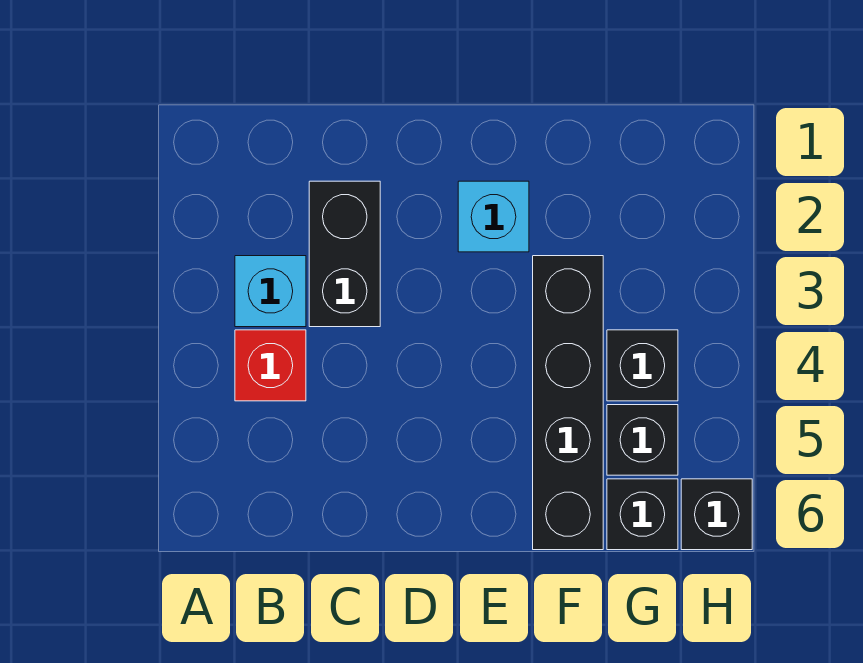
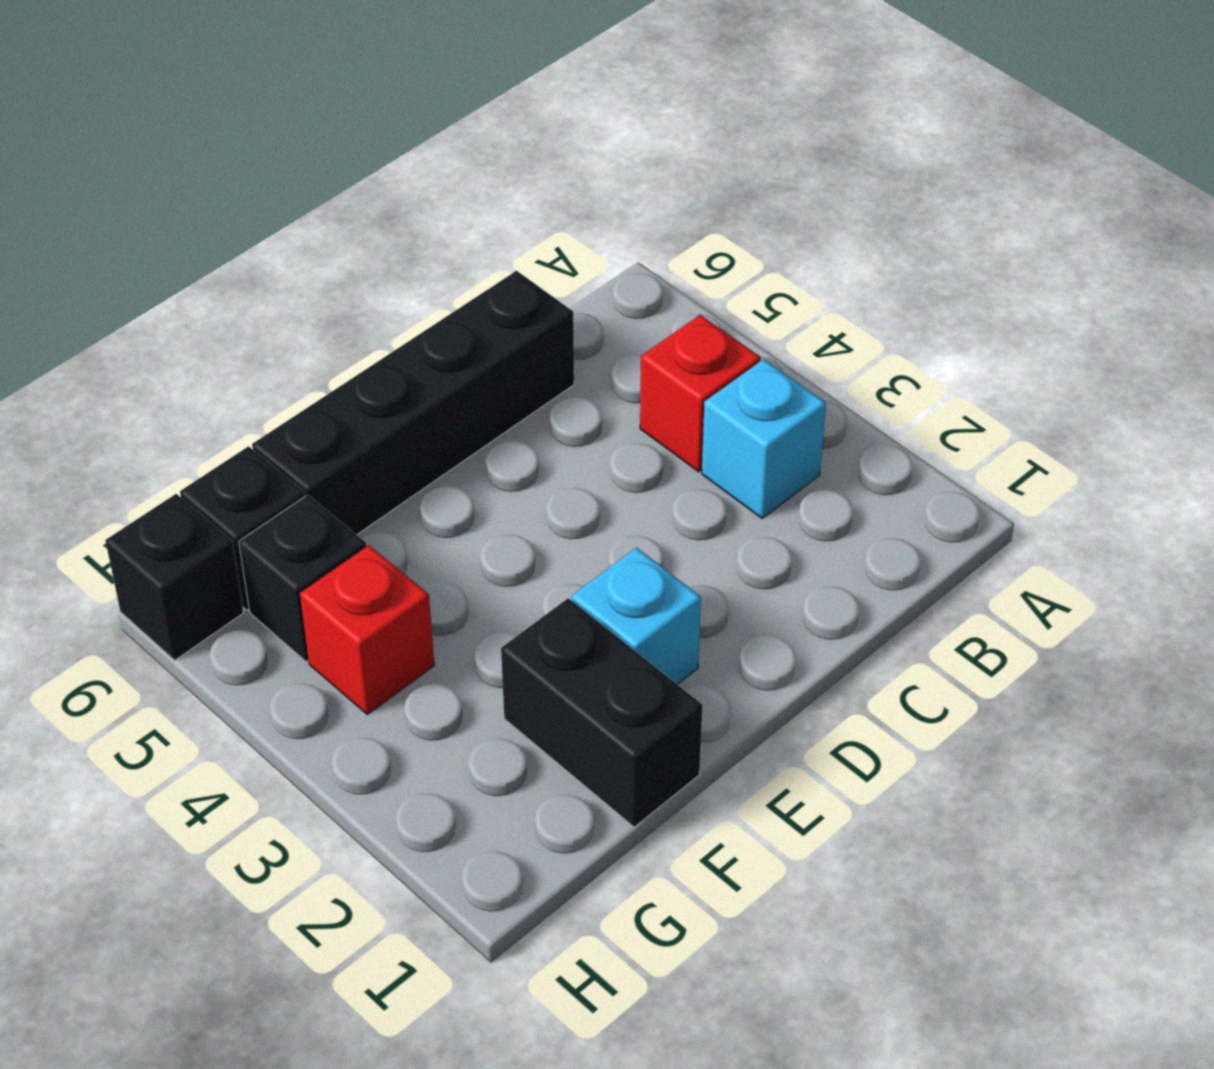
black 1x2 brick [309,181,380,327] -> black 1x2 brick moved to [501,598,703,827]
black 1x4 brick [533,256,603,550] -> black 1x4 brick turned to [252,271,574,535]
black 1x1 brick [607,330,678,401] -> red 1x1 brick [300,545,434,714]

